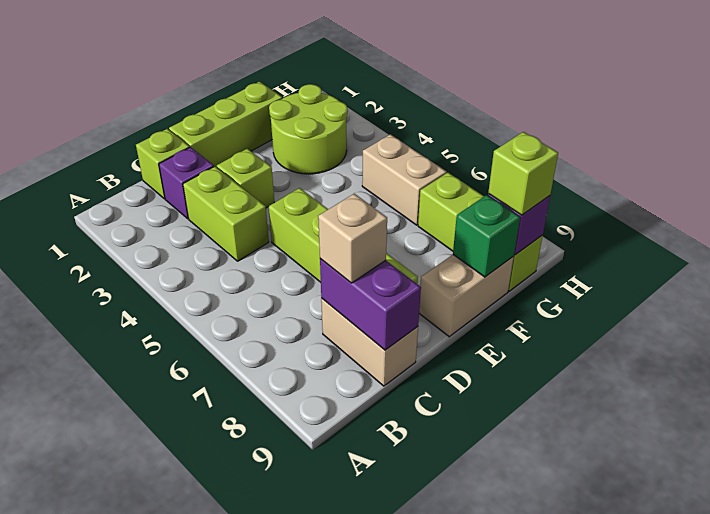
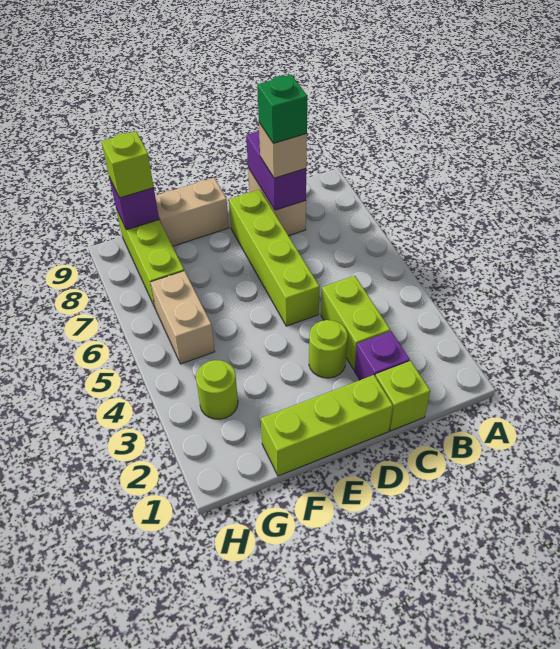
lime 1x1 brick [217,149,274,208] -> lime 1x1 round brick [309,320,348,378]
lime 2x2 round brick [269,84,348,174] -> lime 1x1 round brick [196,360,238,419]
green 1x1 brick [453,195,520,277] -> green 1x1 brick moved to [257,75,307,143]

